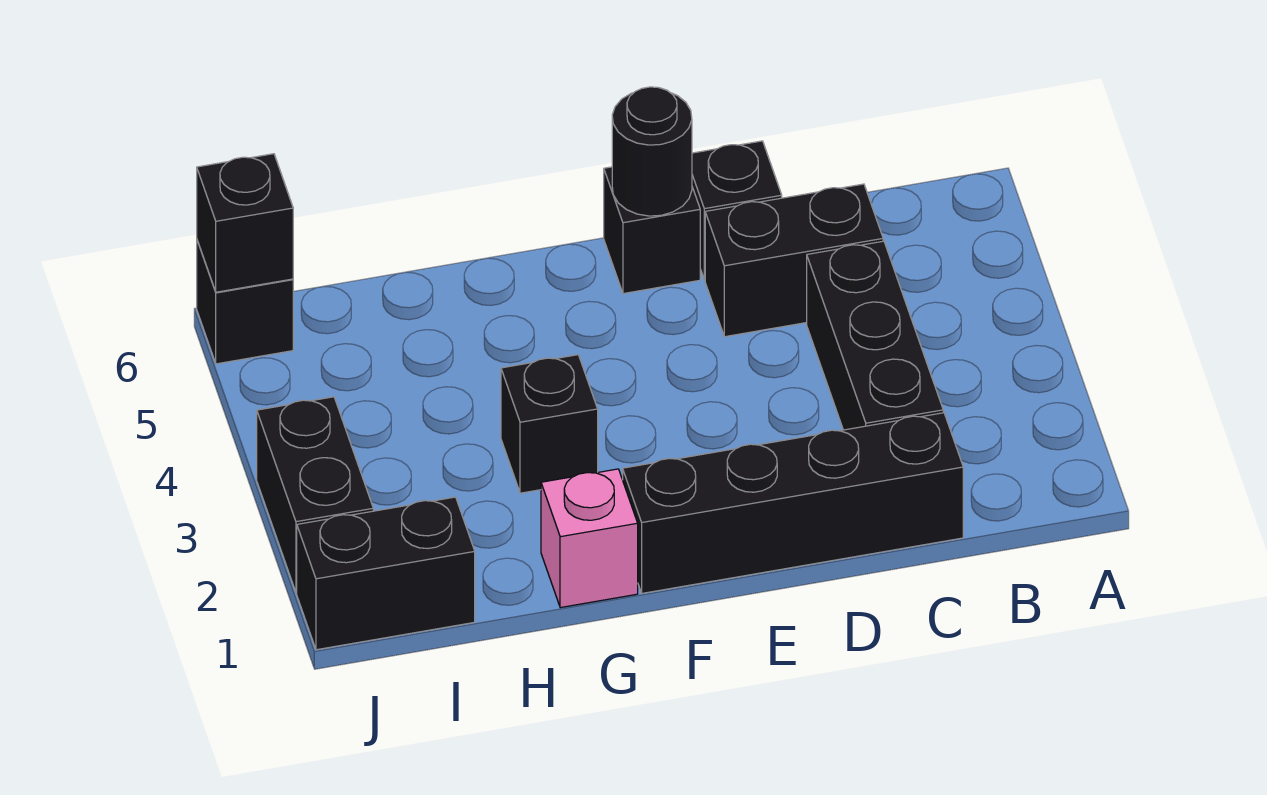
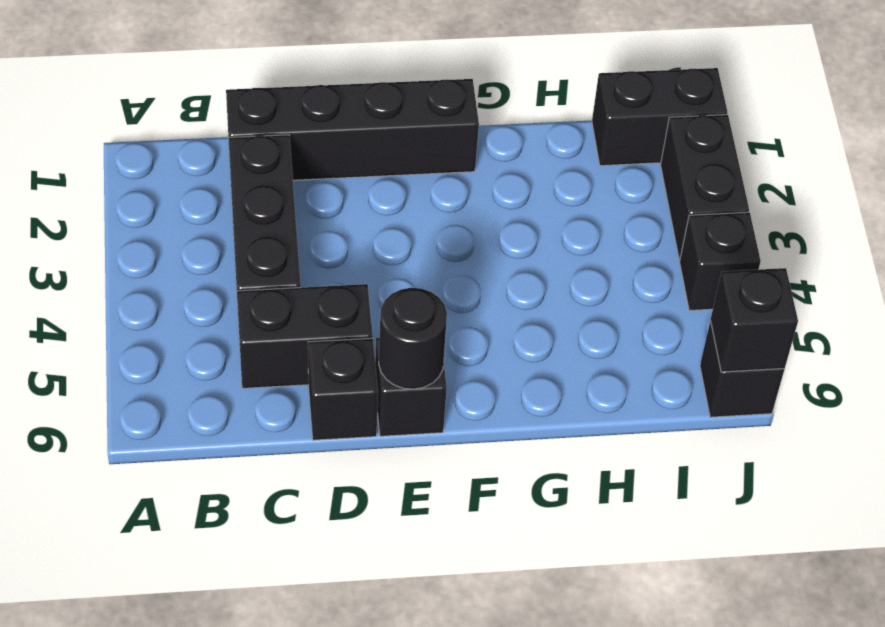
pink 1x1 brick [541,469,638,608] -> none
black 1x1 brick [501,355,598,493] -> black 1x1 brick moved to [680,212,761,311]

